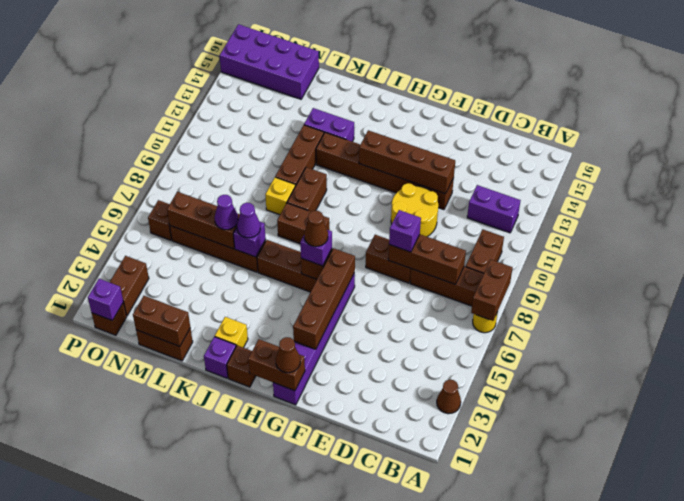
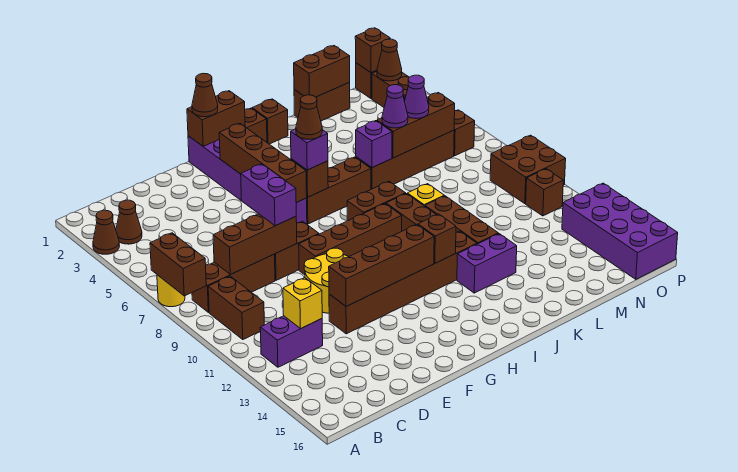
none -> brown 1x1 cone [116,200,142,244]
purple 1x1 brick [389,210,421,252] -> purple 1x2 brick [241,164,297,226]
none -> brown 1x4 brick [299,204,402,275]
none -> brown 1x1 brick [418,214,456,263]
purple 1x1 brick [204,337,236,378] -> brown 1x1 brick [252,99,288,144]
yellow 1x1 brick [215,317,248,348] -> yellow 1x1 brick moved to [283,278,322,329]
purple 1x1 cone [237,203,261,238] -> purple 1x1 cone moved to [404,75,429,119]
purple 2x4 brick [220,24,319,99] -> purple 2x4 brick turned to [562,183,678,279]
purple 1x1 brick [88,279,123,321] -> brown 1x1 brick [355,28,390,73]
none -> brown 1x1 cone [377,39,402,81]
none -> brown 2x2 brick [490,135,566,204]
none -> brown 1x1 brick [526,169,563,216]

